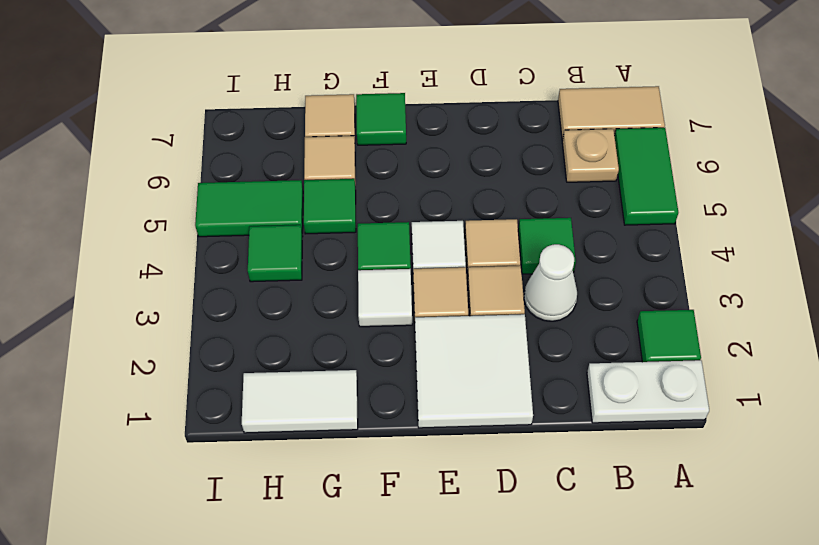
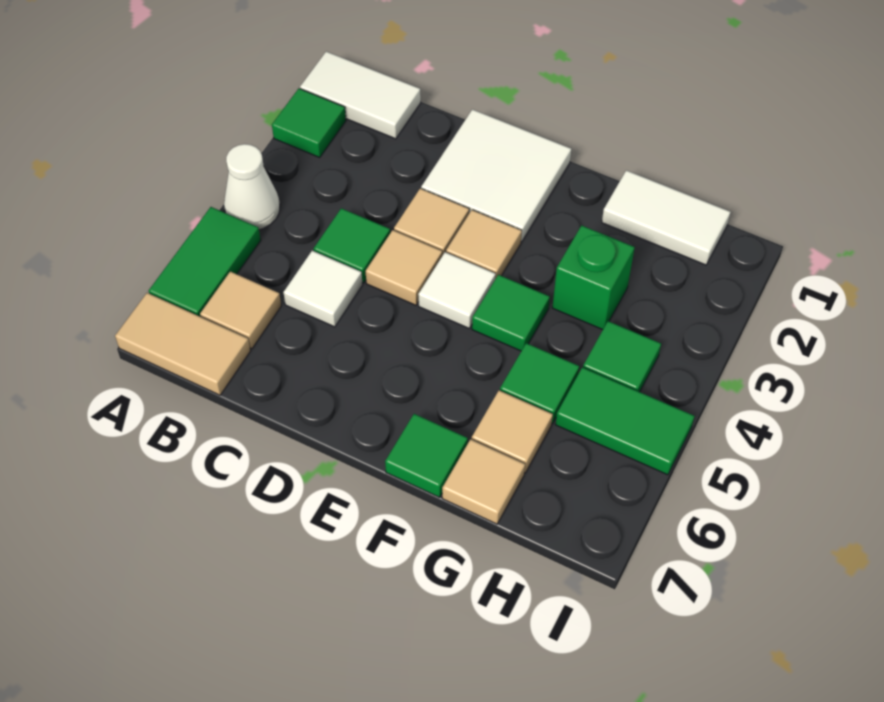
white 1x2 plate [587,360,709,423] -> white 1x2 tile [300,51,421,139]
tan 1x1 plate [562,129,619,182] -> tan 1x1 tile [200,272,281,349]
white 1x1 cone [524,244,577,321] -> white 1x1 cone moved to [224,144,280,230]
white 1x1 tile [358,269,412,327] -> white 1x1 tile moved to [283,251,363,327]
none -> green 1x1 brick [552,225,635,330]

